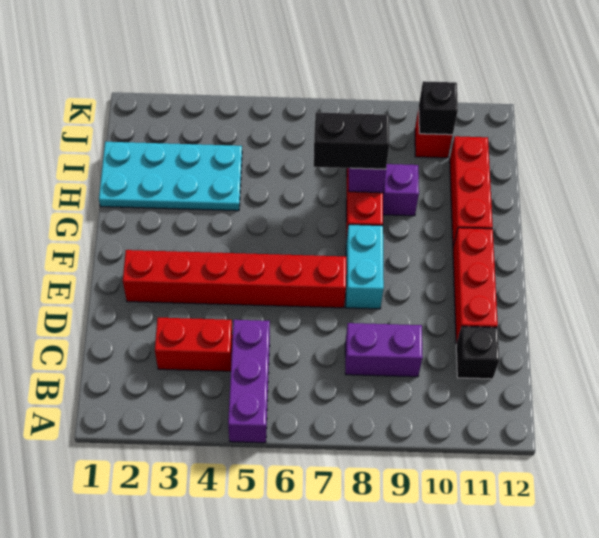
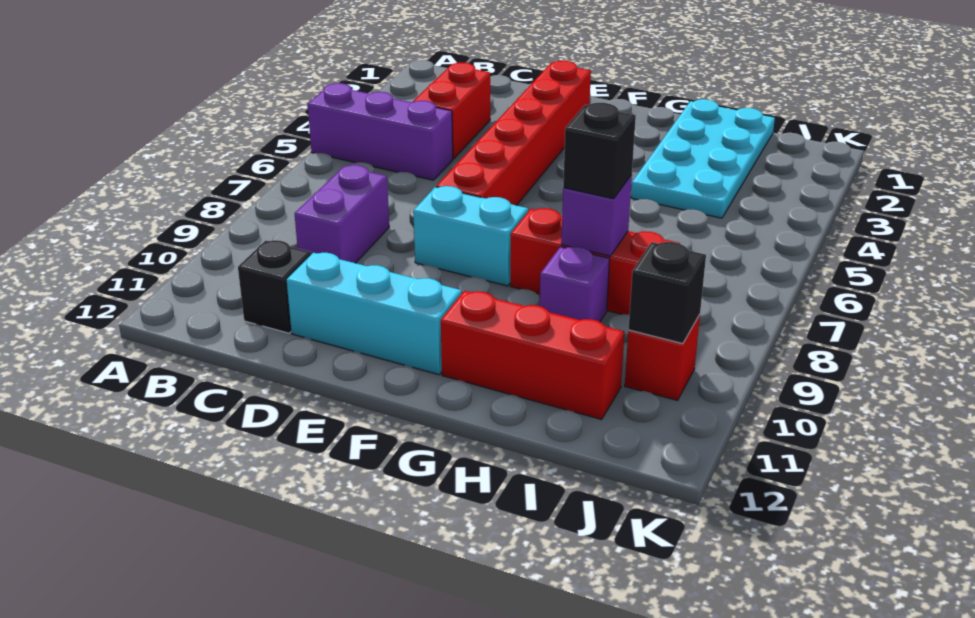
red 1x3 brick [453,228,498,344] -> cyan 1x3 brick [287,253,462,375]
black 1x2 brick [314,112,390,169] -> black 1x1 brick [563,103,636,199]

